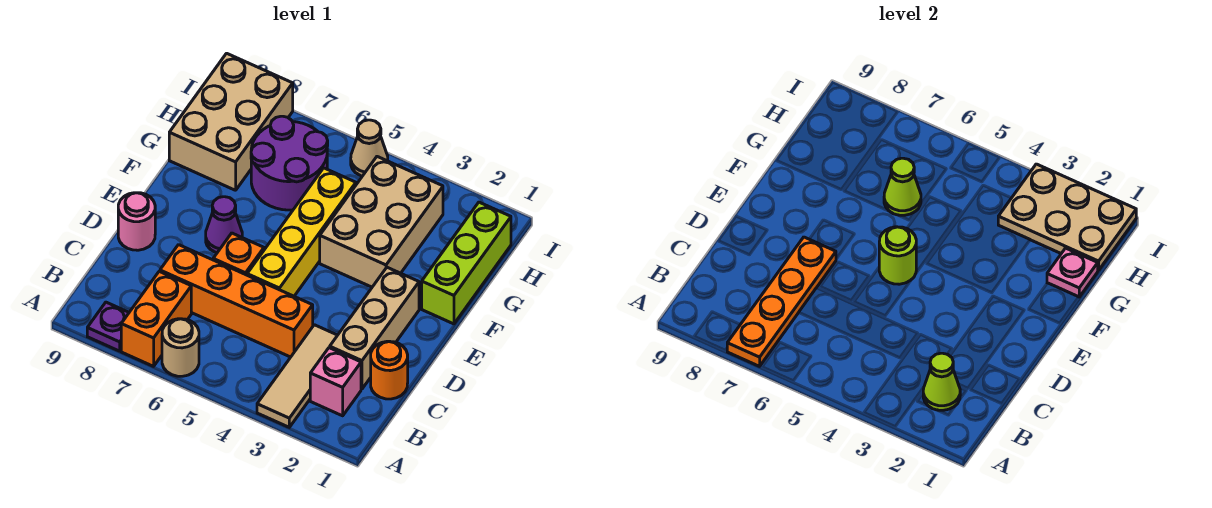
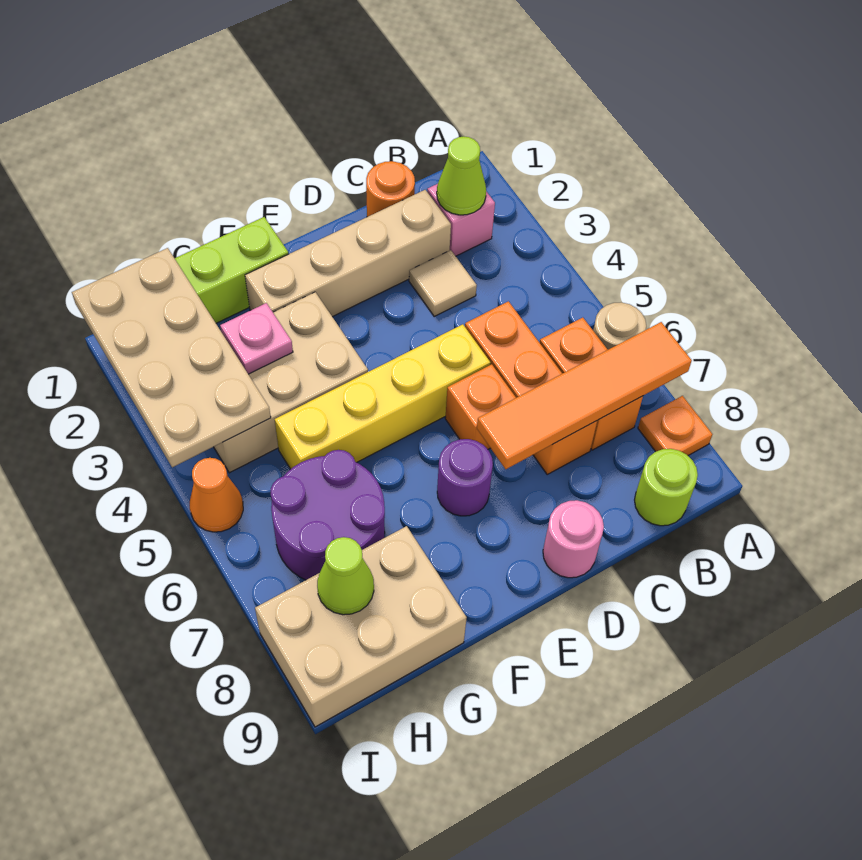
tan 1x3 tile [257,325,337,427] -> tan 1x1 tile [409,250,477,316]
orange 1x2 brick [121,271,191,366] -> orange 1x2 brick turned to [540,318,643,450]
orange 1x4 plate [727,237,836,366] -> orange 1x4 tile [477,322,692,469]
purple 1x1 plate [87,302,129,351] -> orange 1x1 plate [638,396,712,455]
tan 1x3 brick [330,267,419,389] -> tan 1x4 brick [245,190,451,317]
orange 1x4 brick [160,245,313,357] -> orange 1x3 brick [465,301,597,474]
lime 1x1 round brick [879,227,916,284] -> lime 1x1 round brick moved to [635,449,698,526]
purple 1x1 cone [206,197,242,253] -> purple 1x1 round brick [437,439,493,516]
pink 1x1 plate [1047,248,1098,297] -> pink 1x1 plate moved to [220,303,293,374]
lime 1x1 cone [884,158,921,215] -> lime 1x1 cone moved to [317,537,374,615]
tan 2x3 plate [998,164,1136,270] -> tan 2x4 plate [72,248,271,467]
tan 1x1 cone [351,120,388,176] -> orange 1x1 cone [190,458,243,532]

